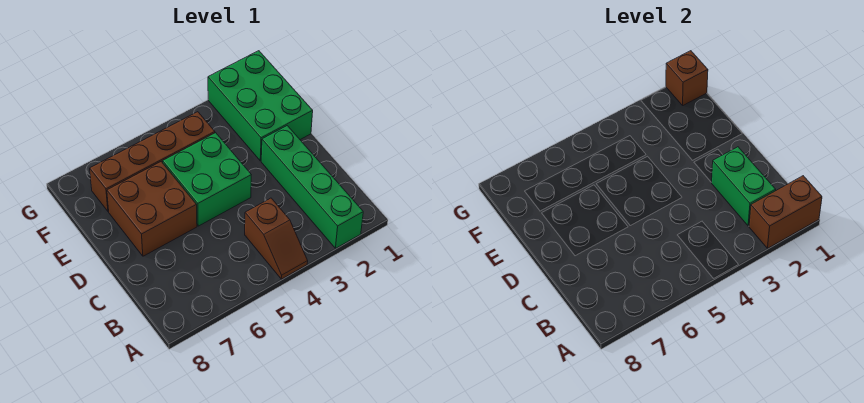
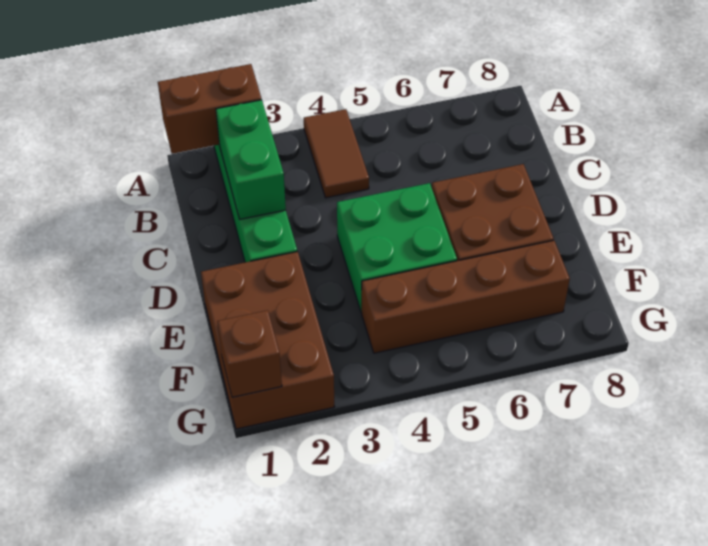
brown 1x2 slope [245,198,308,279] -> brown 1x2 tile [304,109,369,198]
green 2x3 brick [208,51,313,161] -> brown 2x3 brick [201,252,335,429]

